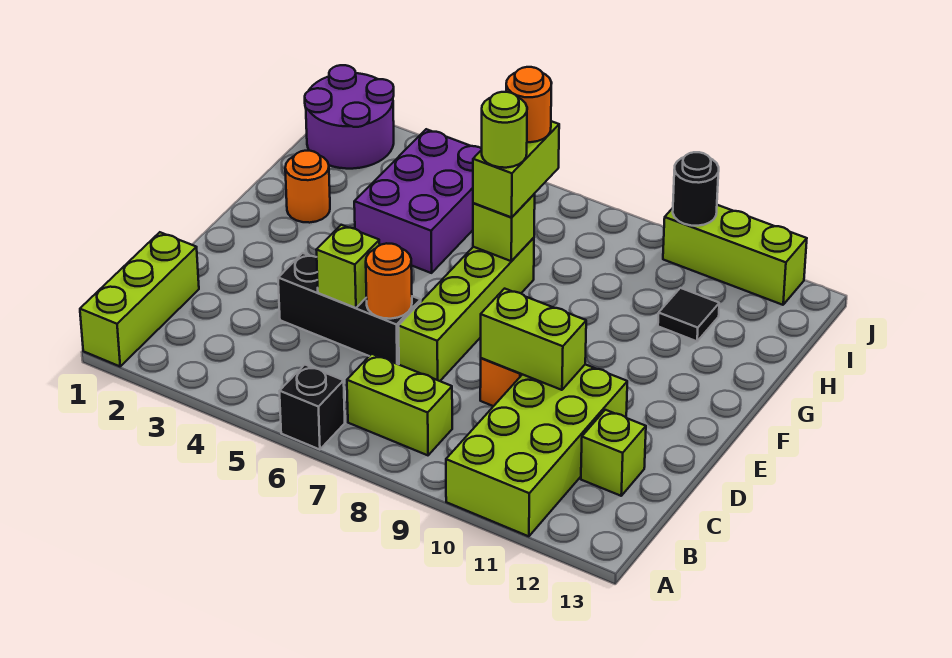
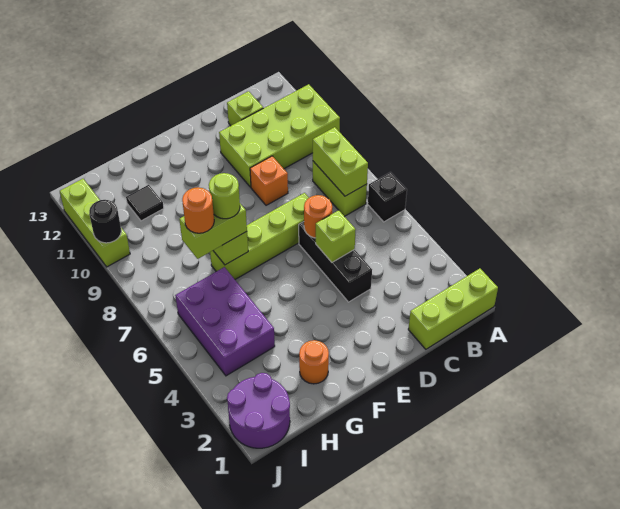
lime 1x2 brick [481,289,586,390] -> lime 1x2 brick moved to [313,127,368,196]
purple 2x3 brick [354,129,482,273] -> purple 2x3 brick turned to [175,267,275,376]

